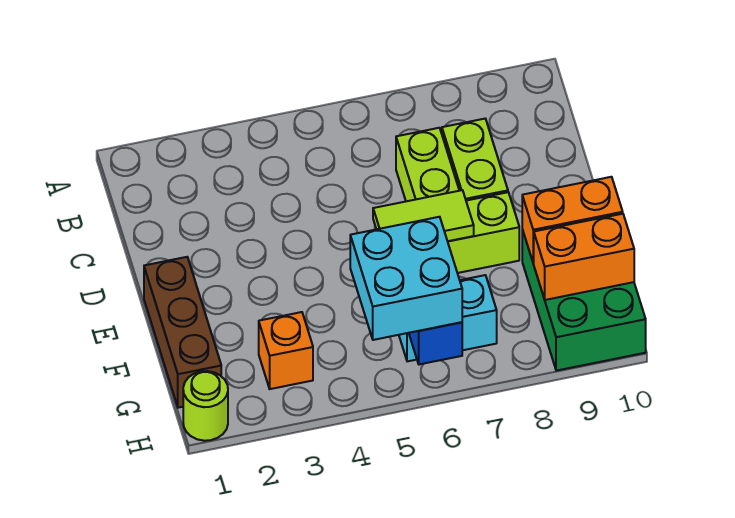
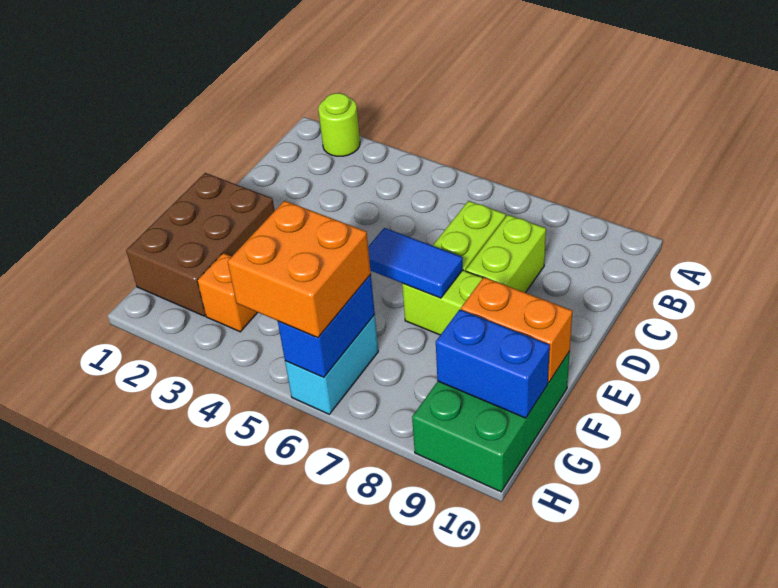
brown 1x3 brick [144,257,221,408] -> brown 2x3 brick [126,173,275,316]
lime 1x2 tile [373,190,474,241] -> blue 1x2 tile [368,228,463,298]
cyan 2x2 brick [350,217,462,340] -> orange 2x2 brick [228,201,371,338]
cyan 1x2 brick [399,275,497,361] -> cyan 1x2 brick turned to [285,315,378,414]
orange 1x2 brick [534,214,634,300] -> blue 1x2 brick [436,310,550,418]
lime 1x1 round brick [183,371,228,441] -> lime 1x1 round brick moved to [318,93,360,156]

